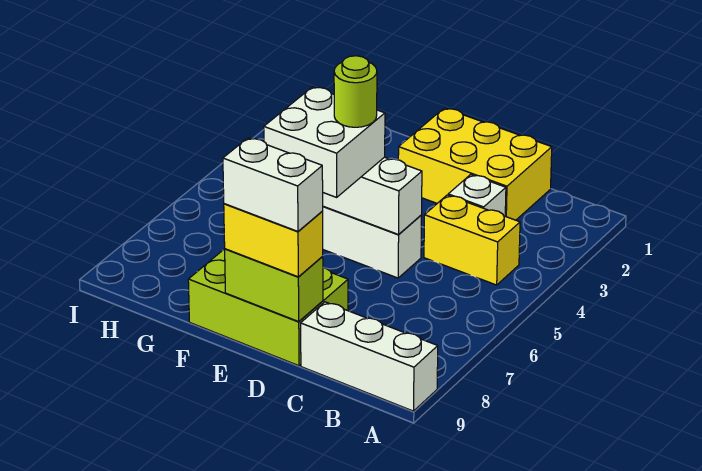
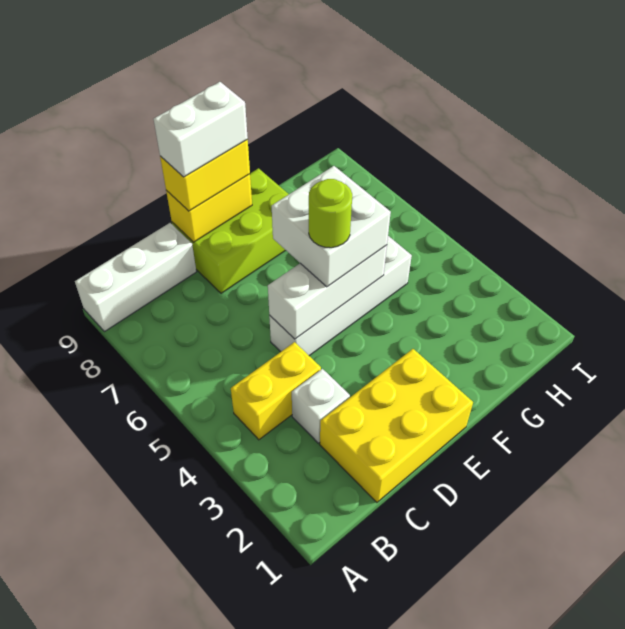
lime 1x2 brick [225,249,323,322] -> yellow 1x2 brick [166,174,252,242]

